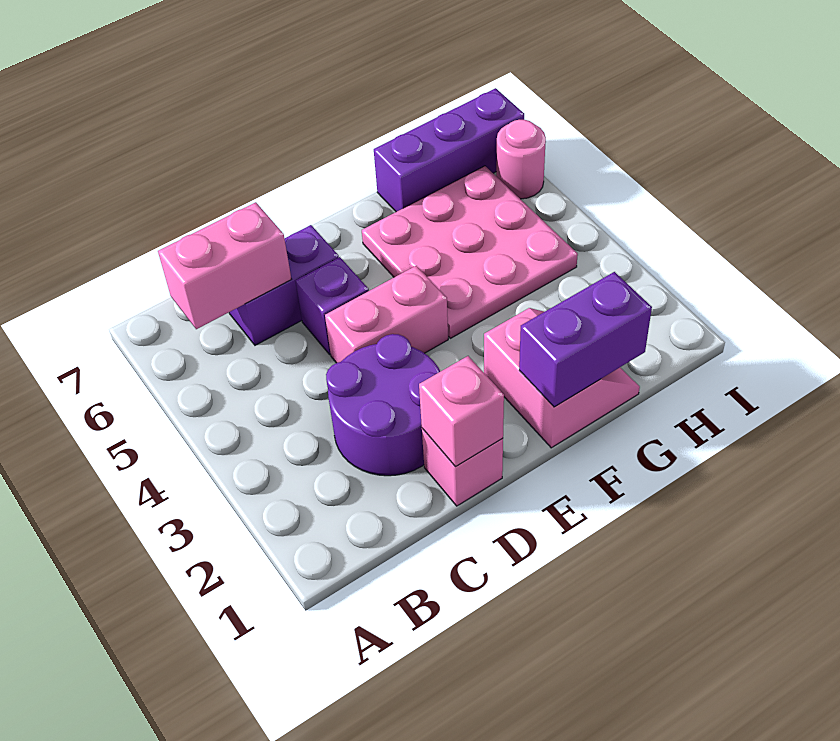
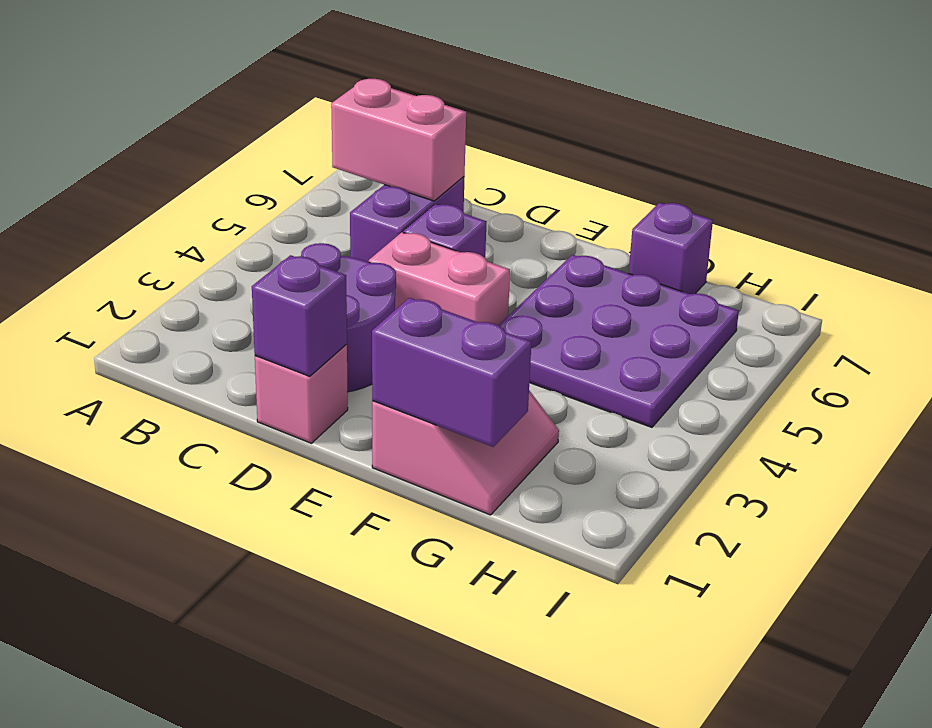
purple 1x2 brick [229,225,339,345] -> purple 1x2 brick turned to [350,177,465,262]
pink 1x1 brick [419,356,504,467] -> purple 1x1 brick [252,255,347,376]
pink 3x3 plate [362,166,578,338] -> purple 3x3 plate [499,255,739,427]
purple 1x3 brick [374,88,524,212] -> purple 1x1 brick [629,203,713,294]
pink 1x1 round brick [496,120,546,199] -> none

